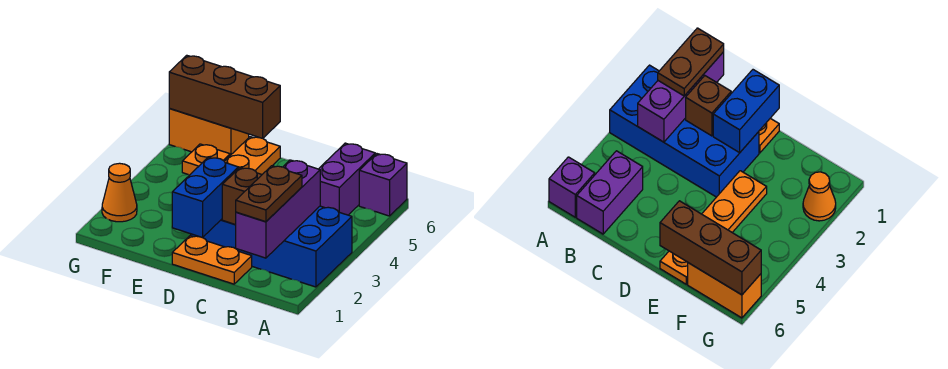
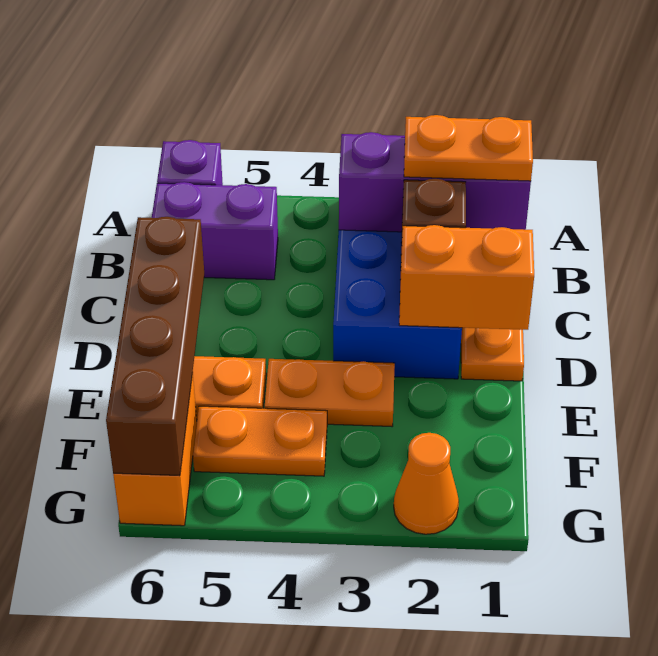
brown 1x2 plate [236,166,302,222] -> orange 1x2 plate [404,115,533,181]
blue 1x2 brick [172,157,238,238] -> orange 1x2 brick [399,225,534,330]
brown 1x3 brick [169,55,280,138] -> brown 1x4 brick [106,217,204,476]
orange 1x1 plate [182,144,230,175] -> orange 1x2 plate [193,406,327,476]

